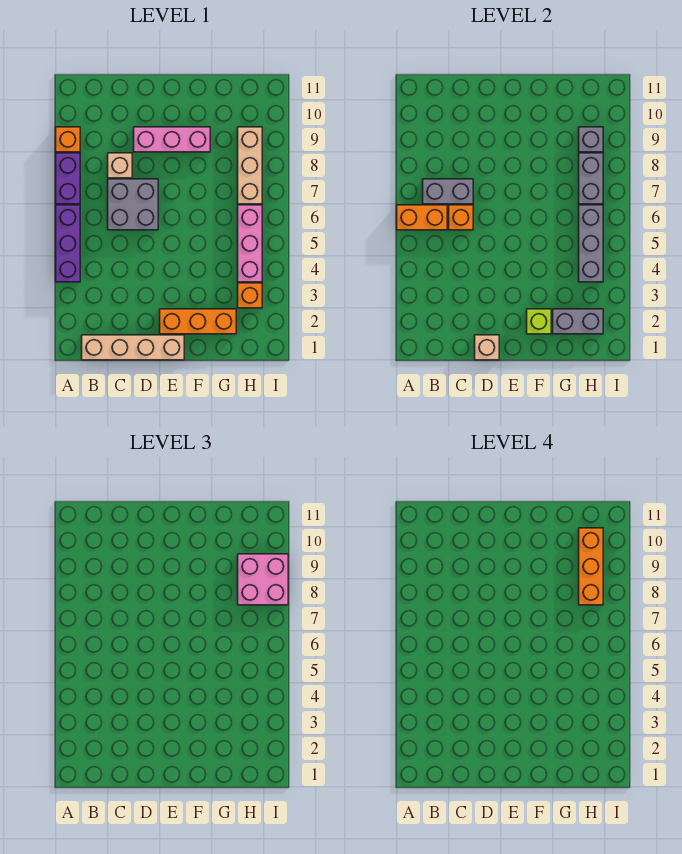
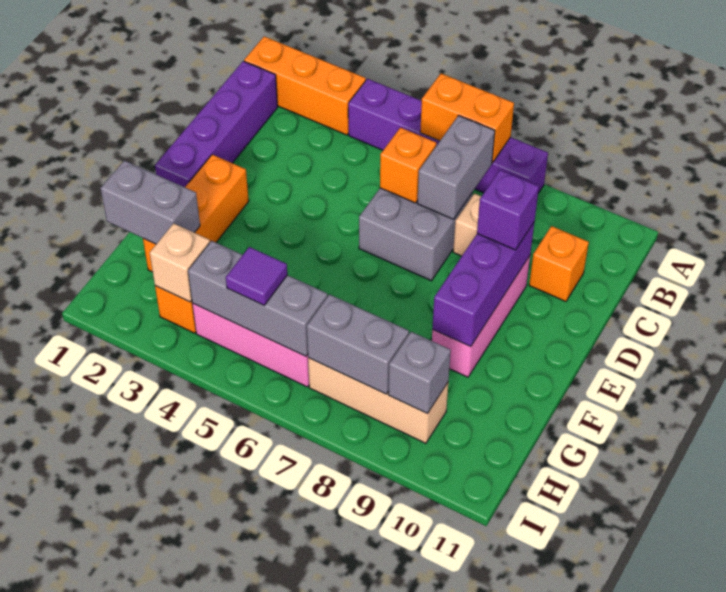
orange 1x2 brick [397,205,447,230] -> orange 1x2 brick turned to [420,73,514,163]
orange 1x1 brick [56,127,80,152] -> orange 1x1 brick moved to [529,226,589,301]
tan 1x4 brick [82,335,184,360] -> purple 1x4 brick [155,61,278,187]
tan 1x1 brick [475,335,499,360] -> tan 1x1 brick moved to [150,223,210,302]
none -> purple 1x3 brick [432,223,534,347]
none -> purple 1x1 brick [477,170,539,250]
lime 1x1 brick [527,309,551,334] -> none
grey 1x2 brick [553,309,603,334] -> grey 1x2 brick turned to [100,160,200,244]
none -> purple 1x1 tile [226,247,287,305]
pink 2x2 brick [238,554,288,605] -> none
orange 1x3 brick [579,528,603,605] -> orange 1x3 brick moved to [244,36,366,135]

